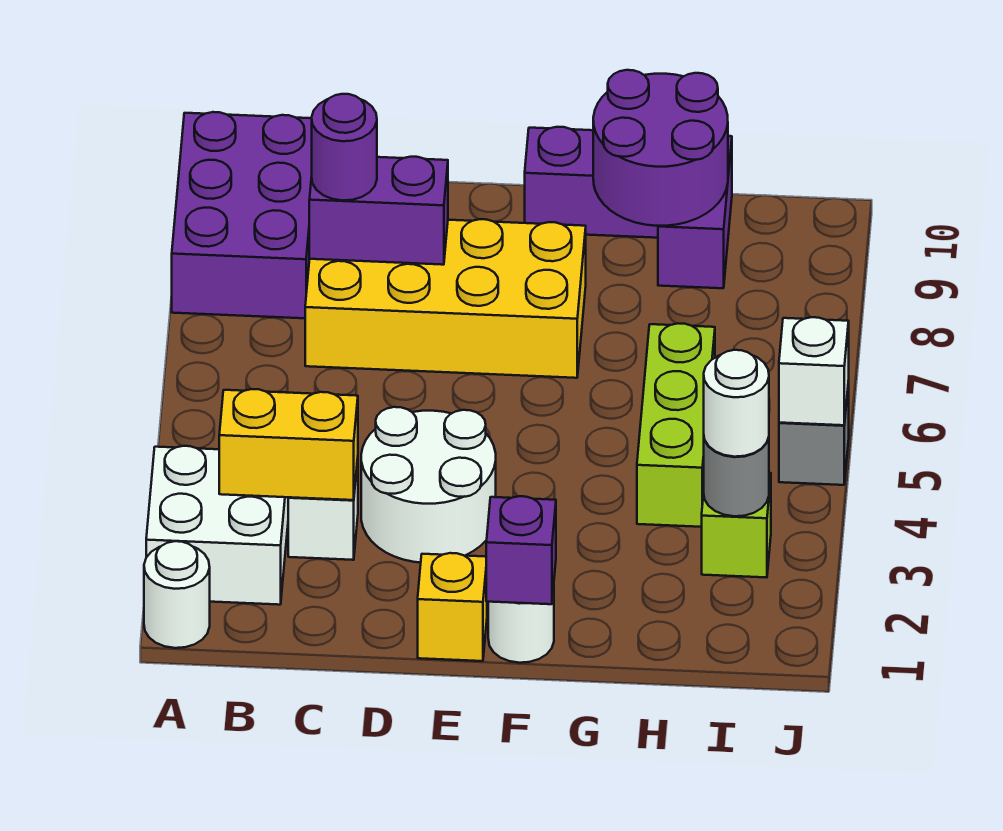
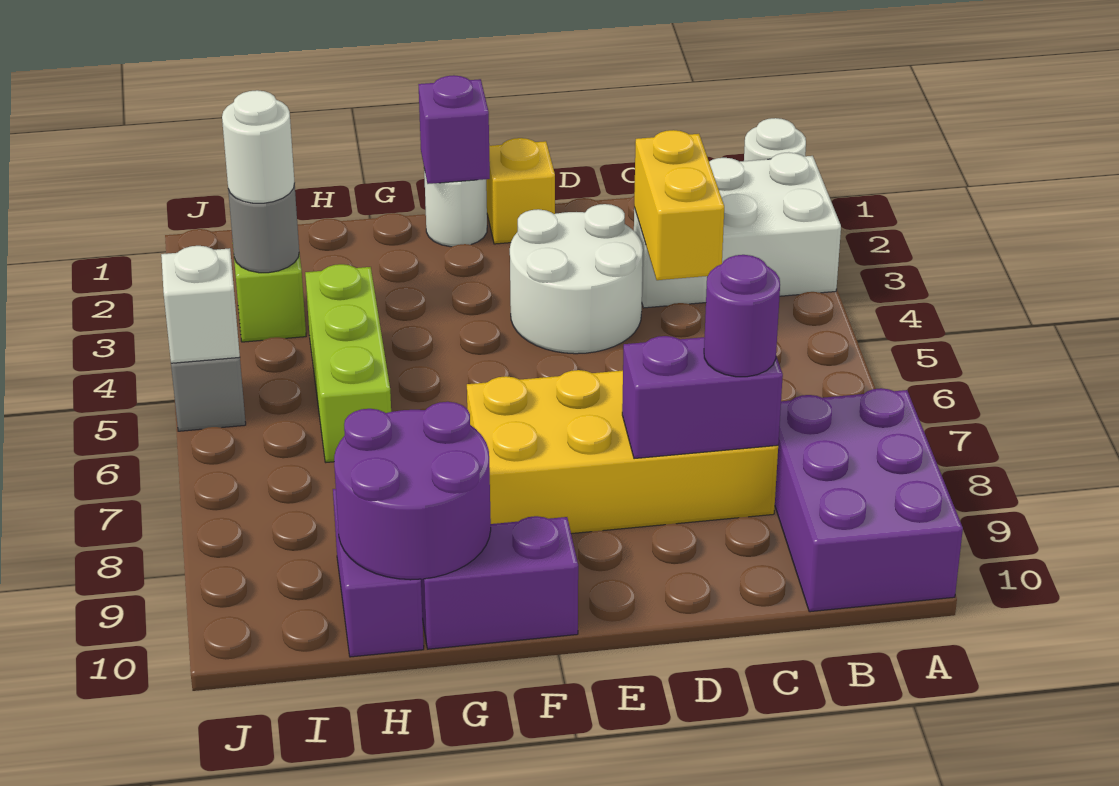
yellow 1x2 brick [219,389,358,500] -> yellow 1x2 brick turned to [634,130,724,280]

